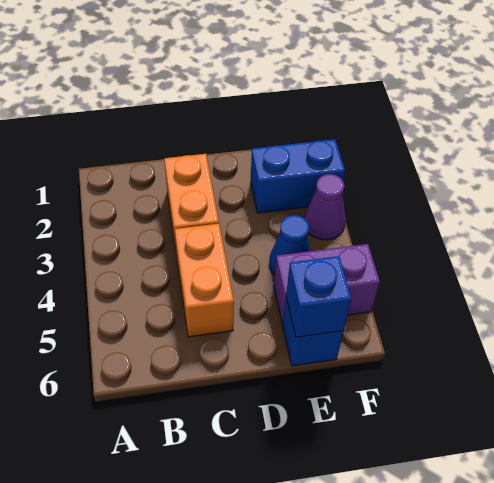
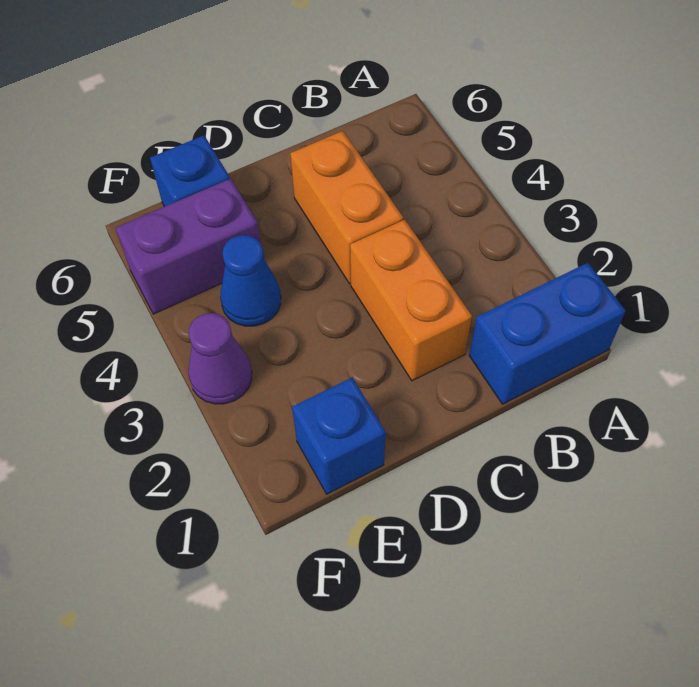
blue 1x2 brick [251,139,345,213] -> blue 1x2 brick moved to [469,263,626,404]
blue 1x1 brick [286,256,351,337] -> blue 1x1 brick moved to [292,377,386,494]

